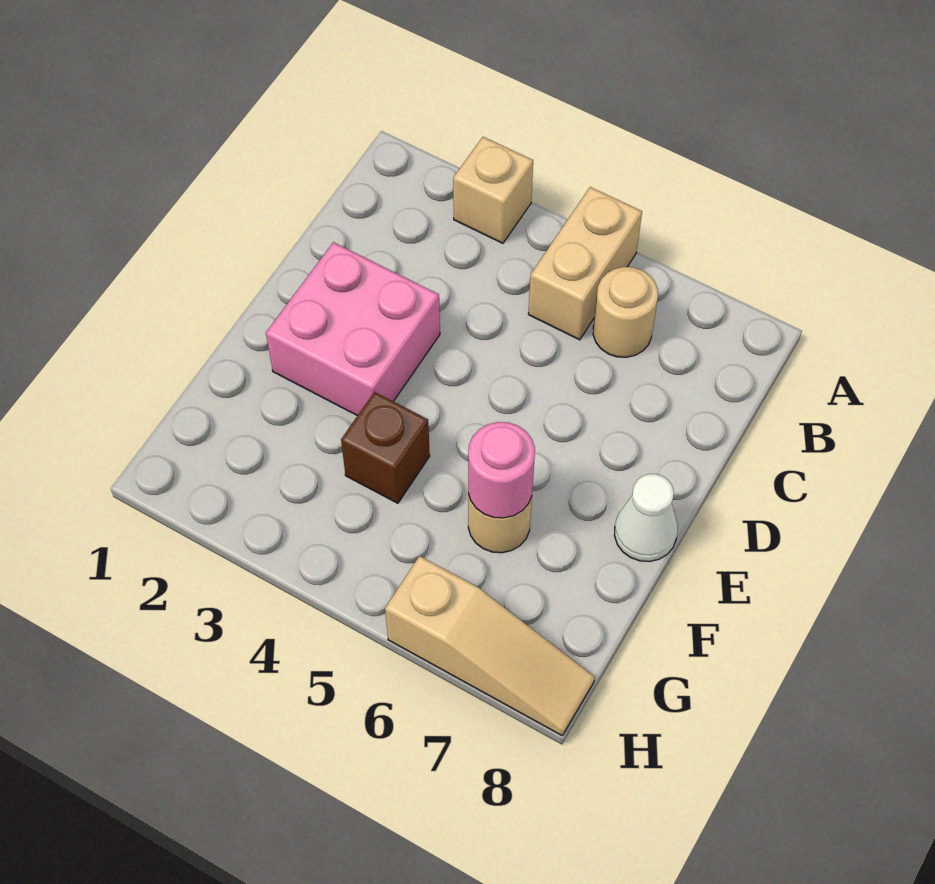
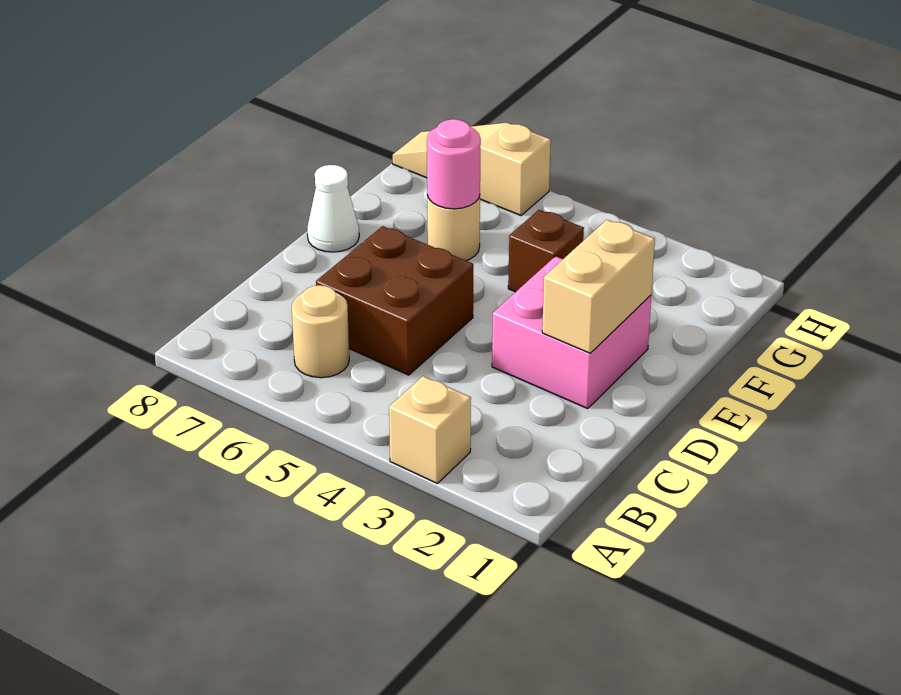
tan 1x2 brick [528,187,642,340] -> tan 1x2 brick moved to [542,220,655,353]
none -> brown 2x2 brick [316,226,474,375]

